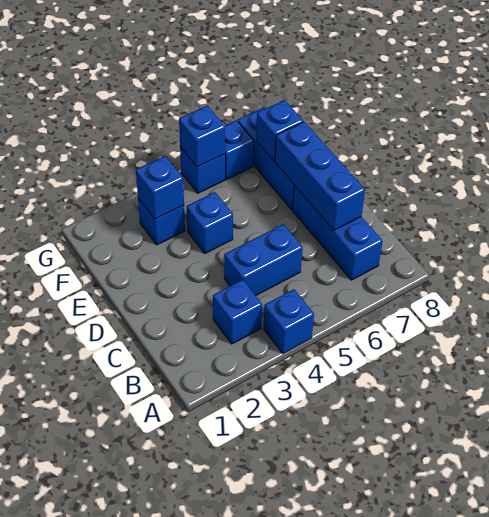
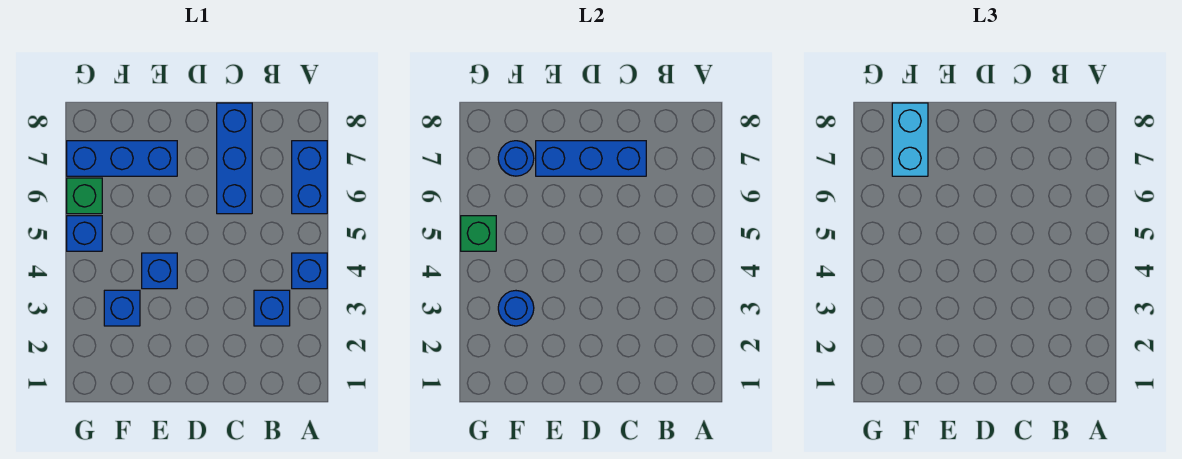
blue 1x3 brick [293,186,383,280] -> blue 1x3 brick turned to [217,103,252,214]
blue 1x2 brick [224,224,303,296] -> blue 1x2 brick moved to [292,141,327,214]
blue 1x1 brick [136,156,184,219] -> blue 1x1 round brick [498,291,534,326]
blue 1x1 brick [256,100,303,161] -> blue 1x1 round brick [498,141,534,176]
none -> cyan 1x2 brick [892,103,928,176]
blue 1x1 brick [179,106,225,167] -> green 1x1 brick [461,216,496,251]
blue 1x1 brick [225,120,254,180] -> green 1x1 brick [67,178,102,214]

